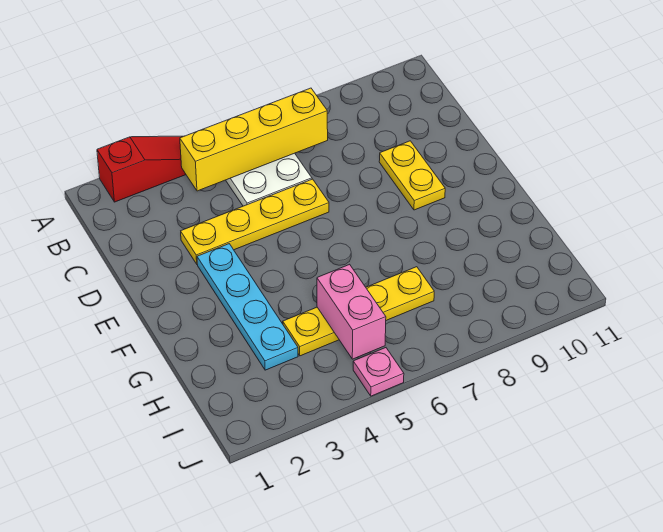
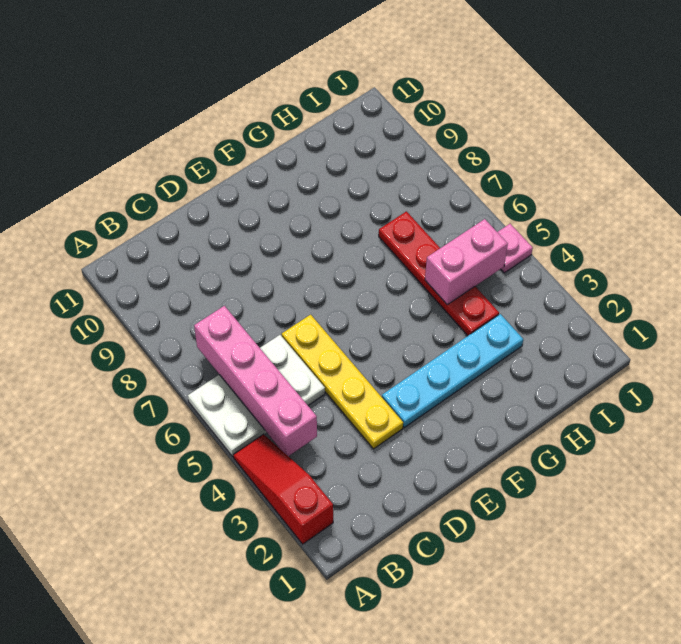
yellow 1x4 brick [180,88,328,191] -> pink 1x4 brick [194,306,317,456]
yellow 1x2 plate [379,141,445,210] -> none
yellow 1x4 plate [283,267,434,356] -> red 1x4 plate [379,211,499,336]

